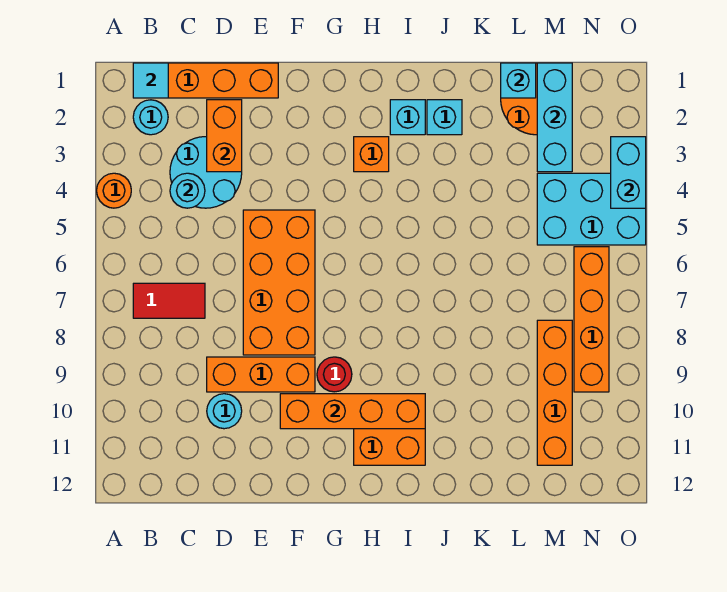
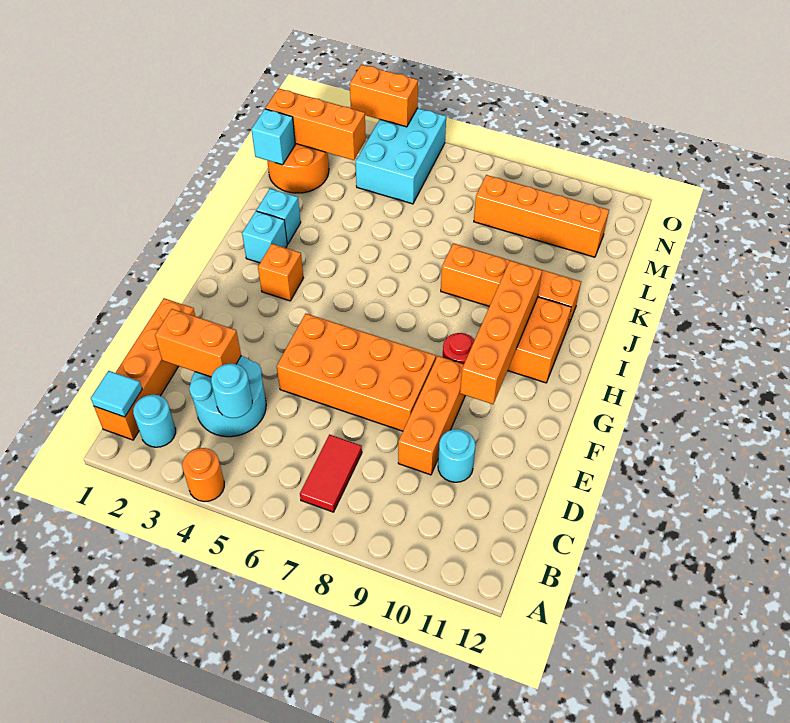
cyan 1x3 brick [537,63,572,172] -> orange 1x3 brick [265,88,366,160]
orange 1x4 brick [574,247,609,392] -> orange 1x4 brick moved to [441,243,581,328]
cyan 1x2 brick [611,137,646,208] -> orange 1x2 brick [350,64,418,127]

